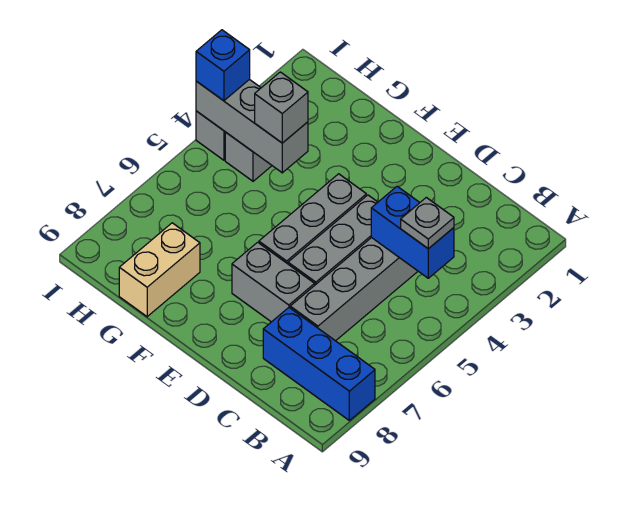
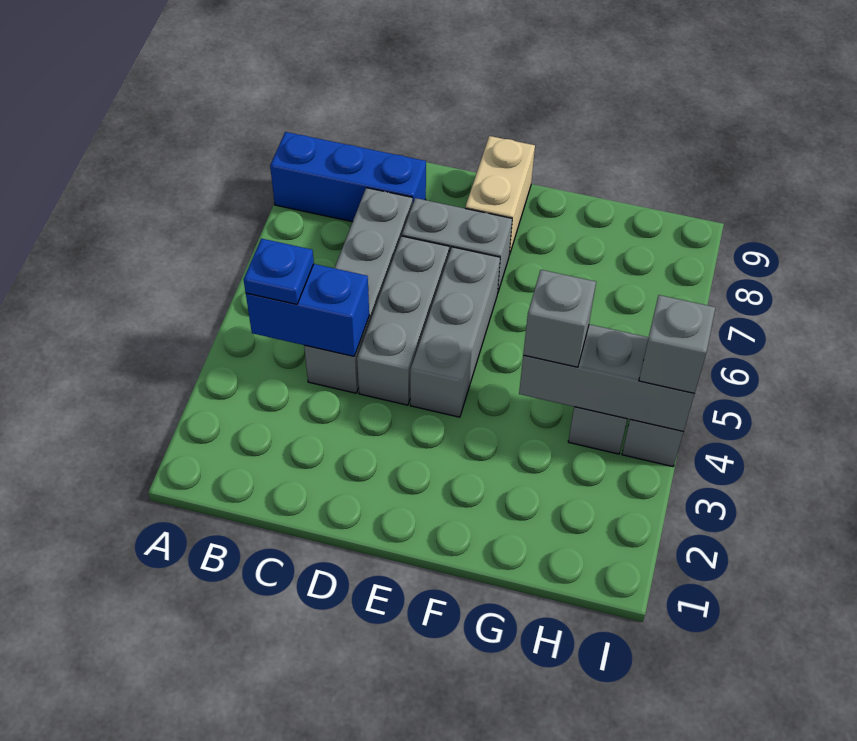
grey 1x1 plate [401,197,454,249] -> blue 1x1 plate [244,239,314,304]
tan 1x2 brick [119,223,200,317] -> tan 1x2 brick moved to [465,136,535,255]
blue 1x1 brick [196,30,250,101] -> grey 1x1 brick [639,295,715,393]

